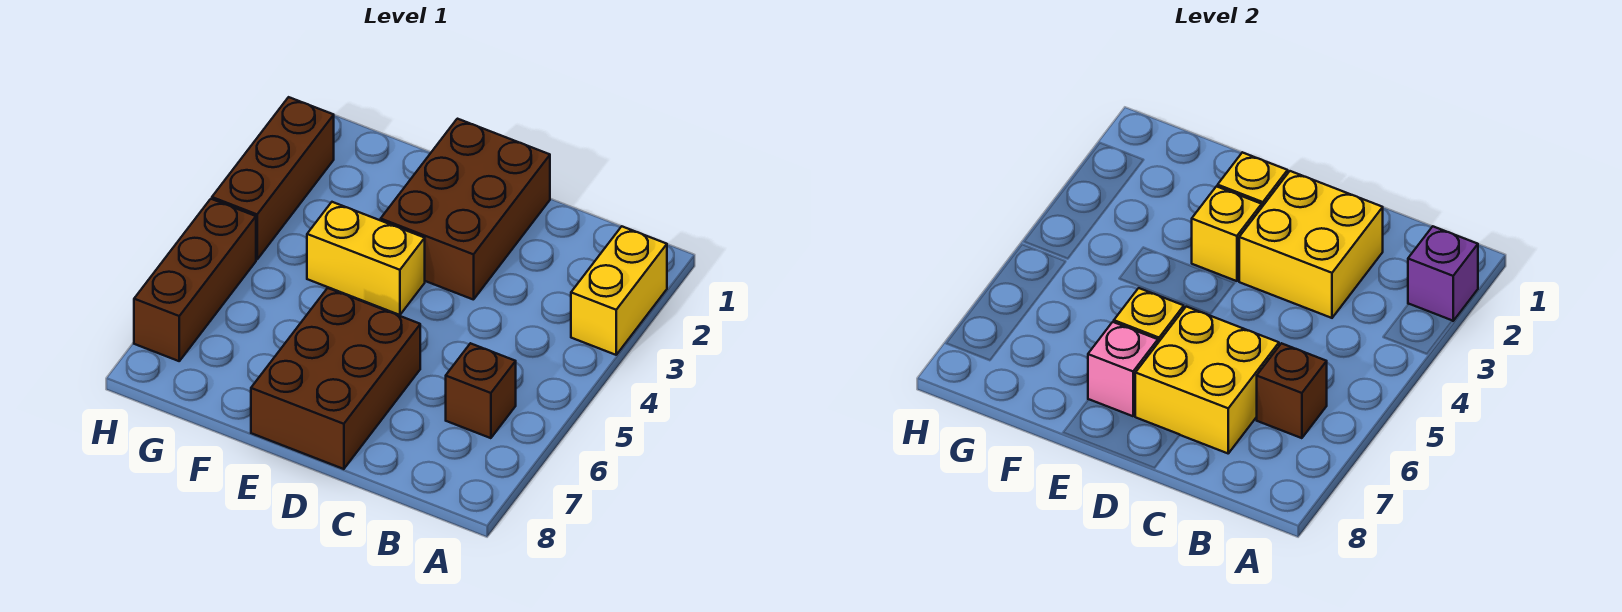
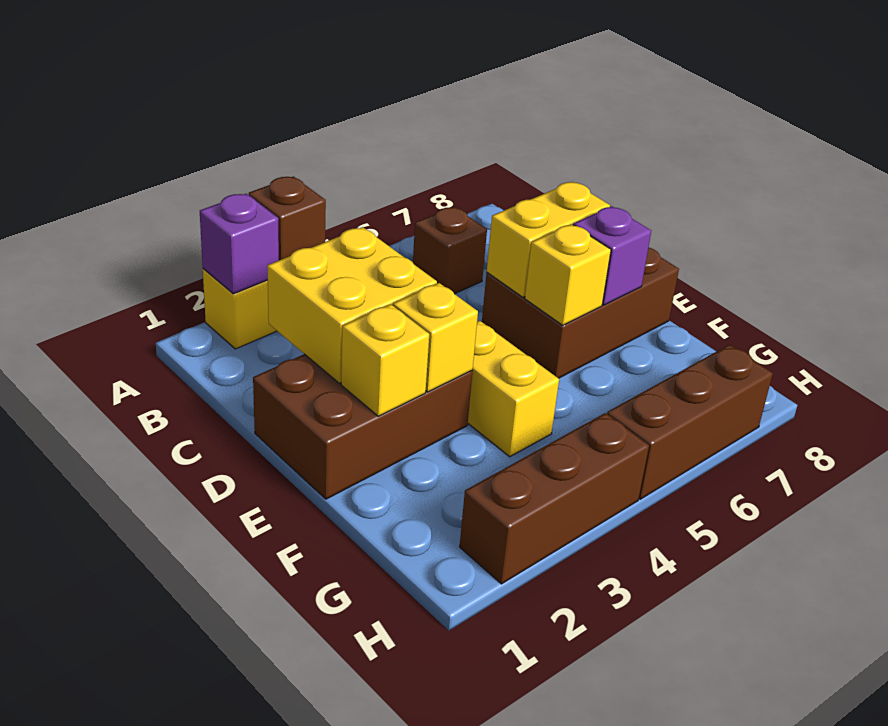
brown 1x1 brick [1257,343,1327,438] -> brown 1x1 brick moved to [249,176,326,260]
yellow 2x2 brick [1135,307,1279,453] -> yellow 1x2 brick [487,182,610,297]
pink 1x1 brick [1088,322,1158,416] -> purple 1x1 brick [573,206,651,305]

